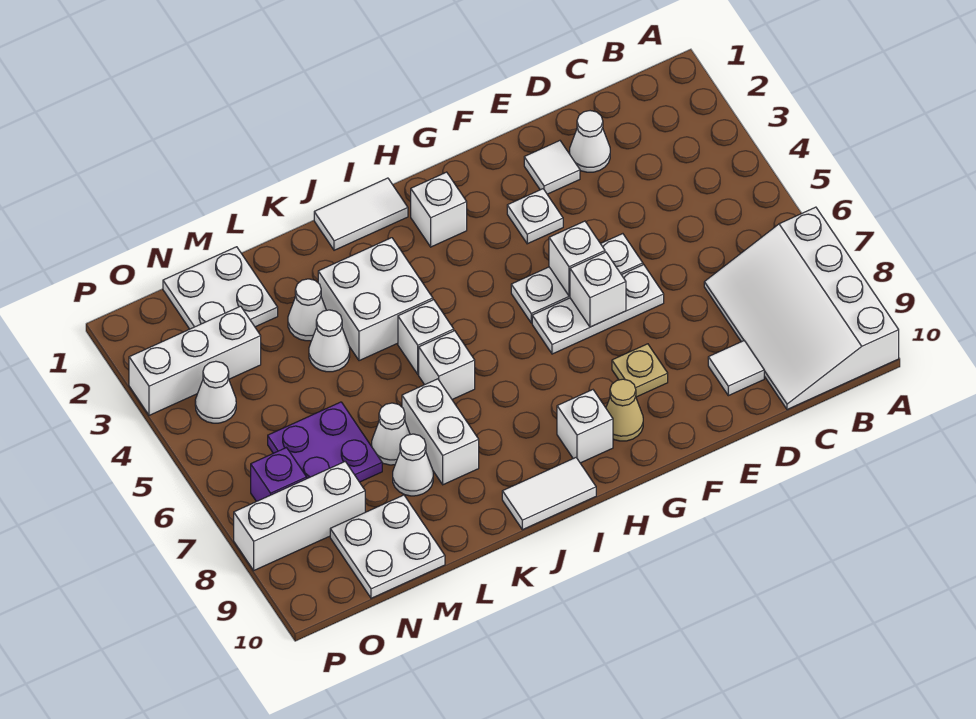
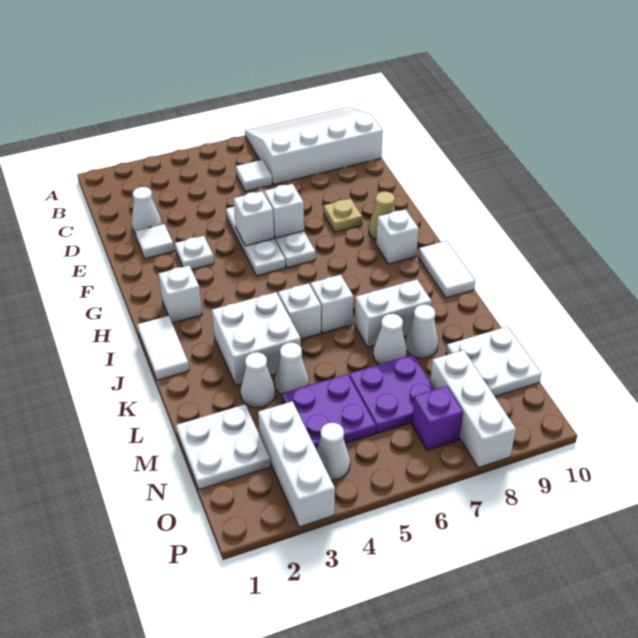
white 3x4 slope [704,207,899,410] -> white 3x4 slope turned to [245,107,383,185]
white 1x1 tile [708,341,764,396] -> white 1x1 tile moved to [236,160,272,192]
none -> purple 2x2 plate [282,374,376,450]

